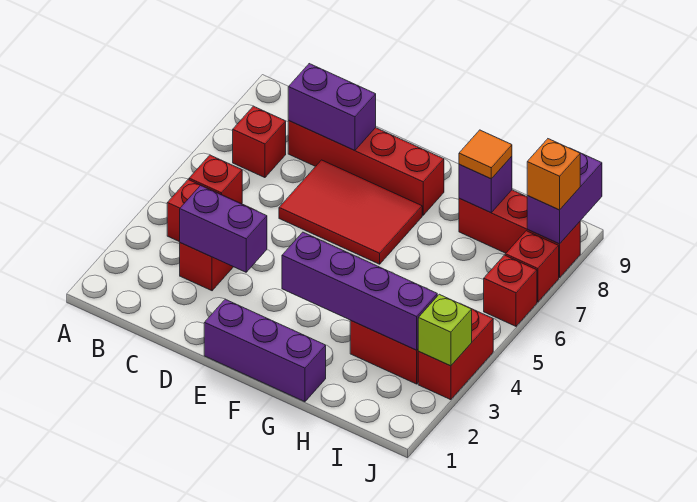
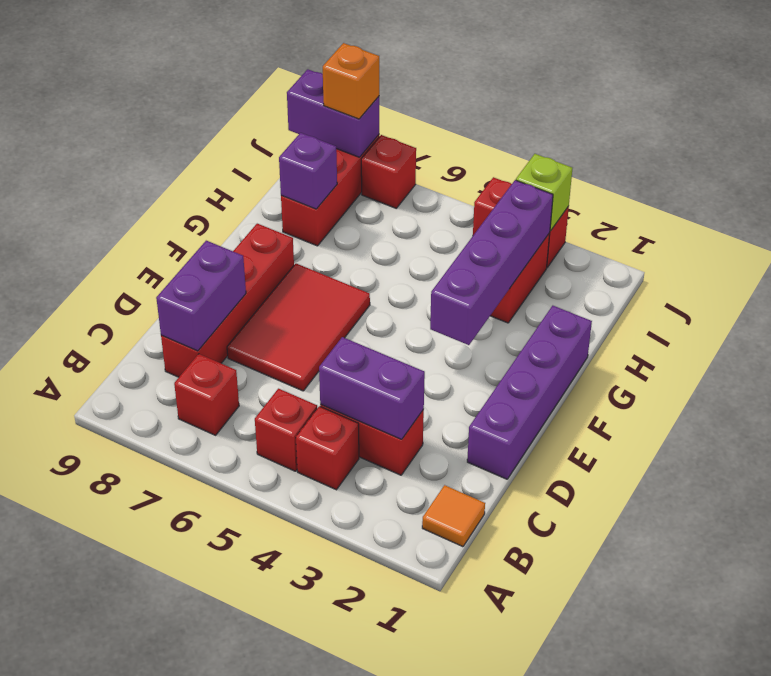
purple 1x2 brick [180,185,267,272] -> purple 1x2 brick turned to [319,337,425,439]
purple 1x3 brick [204,299,326,402] -> purple 1x4 brick [467,306,592,479]
orange 1x1 tile [459,130,512,179] -> orange 1x1 tile moved to [422,485,485,547]
red 1x1 brick [484,255,537,326] -> none

